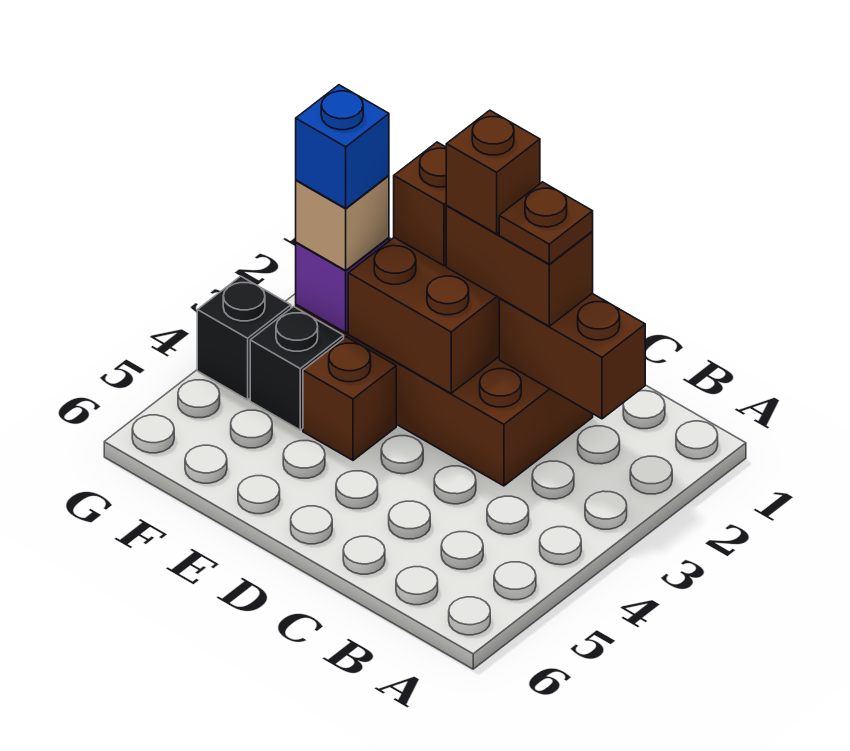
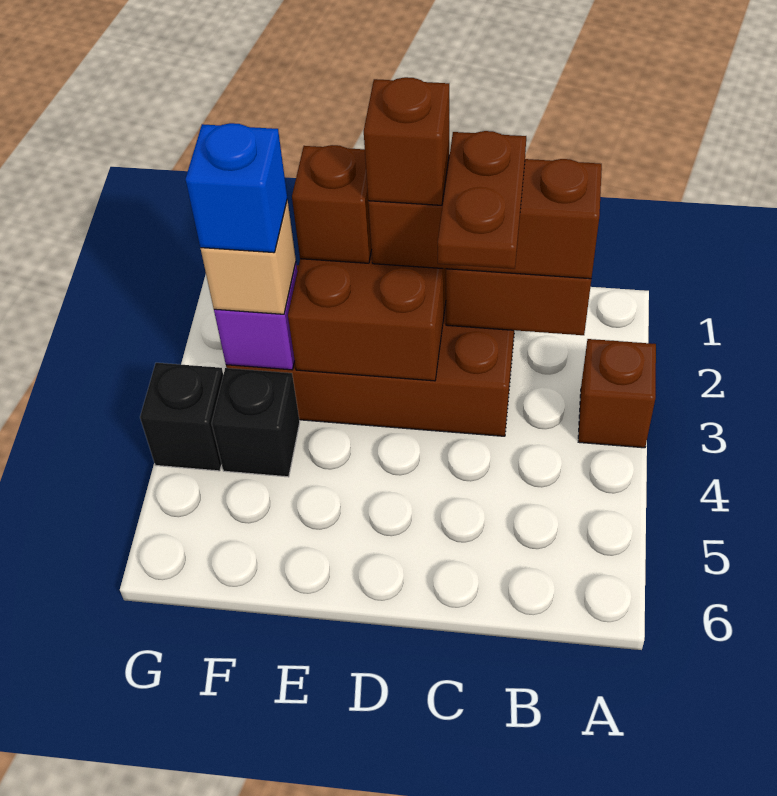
brown 1x2 brick [446,206,593,326] -> brown 1x3 brick [368,154,602,279]
brown 1x1 plate [499,182,593,264] -> brown 1x2 plate [438,131,526,269]
brown 1x1 brick [303,337,396,460] -> brown 1x1 brick moved to [578,339,656,448]

